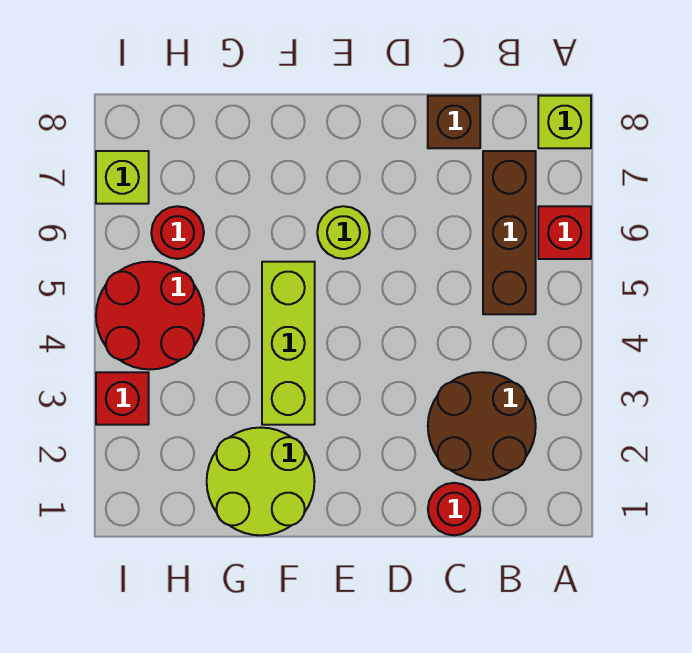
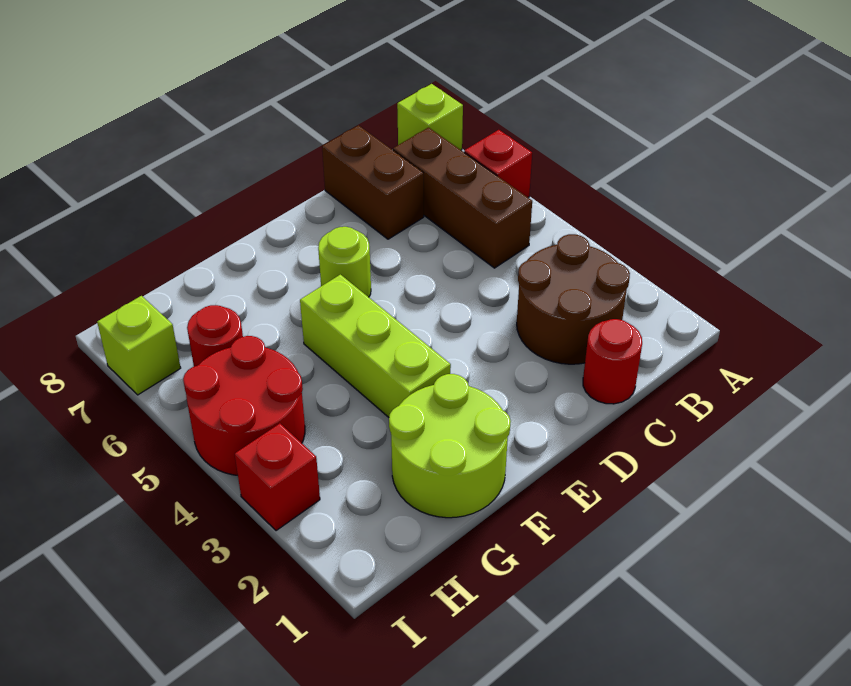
brown 1x1 brick [428,96,480,148] -> brown 1x2 brick [322,125,424,239]

